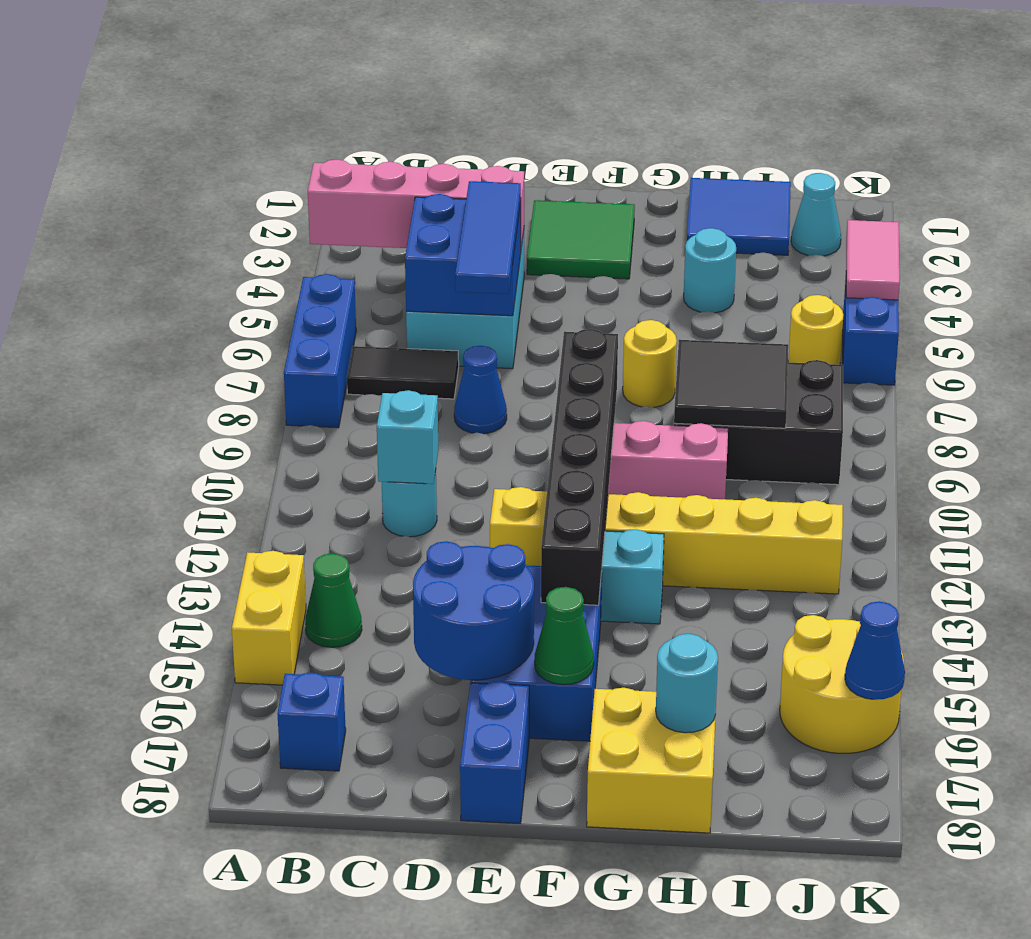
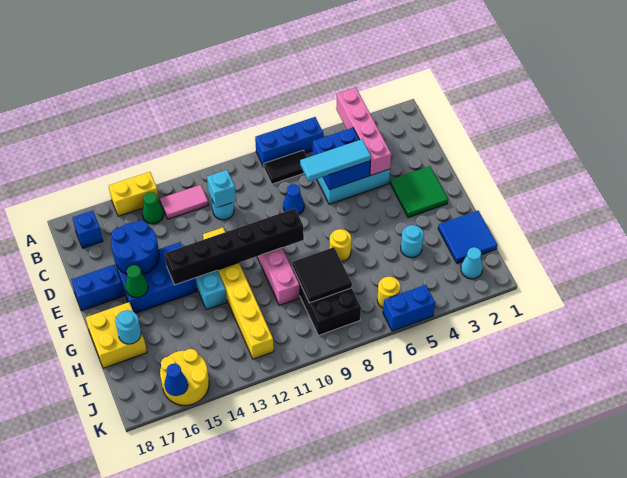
black 1x2 tile [347,346,459,399] -> black 1x2 tile turned to [264,150,307,184]
blue 1x3 tile [455,181,521,294] -> cyan 1x3 tile [300,139,371,182]
pink 1x2 tile [846,220,900,300] -> pink 1x2 tile moved to [160,185,208,219]

